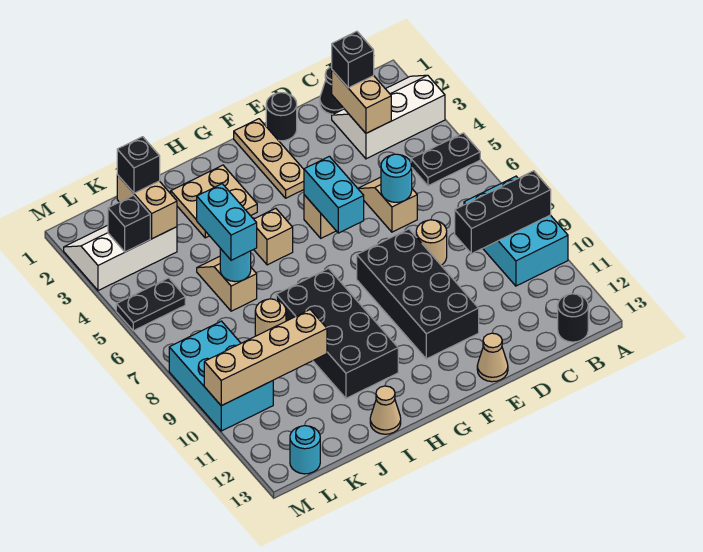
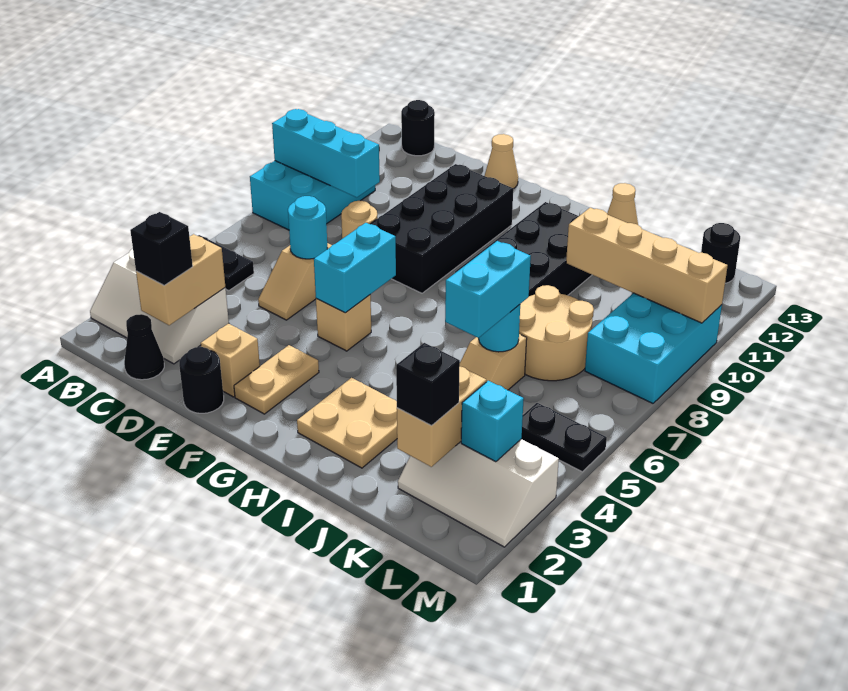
black 1x3 brick [455,171,551,254] -> cyan 1x3 brick [272,109,380,197]
tan 1x3 plate [234,119,304,198] -> tan 1x2 plate [234,345,319,414]
tan 1x1 brick [254,208,293,265] -> tan 1x1 brick moved to [201,324,260,397]
tan 1x1 round brick [255,299,286,336] -> tan 2x2 round brick [519,285,594,381]
black 1x1 brick [108,195,150,252] -> cyan 1x1 brick [461,381,524,462]
cyan 1x1 round brick [290,426,320,474] -> black 1x1 round brick [701,223,740,283]

